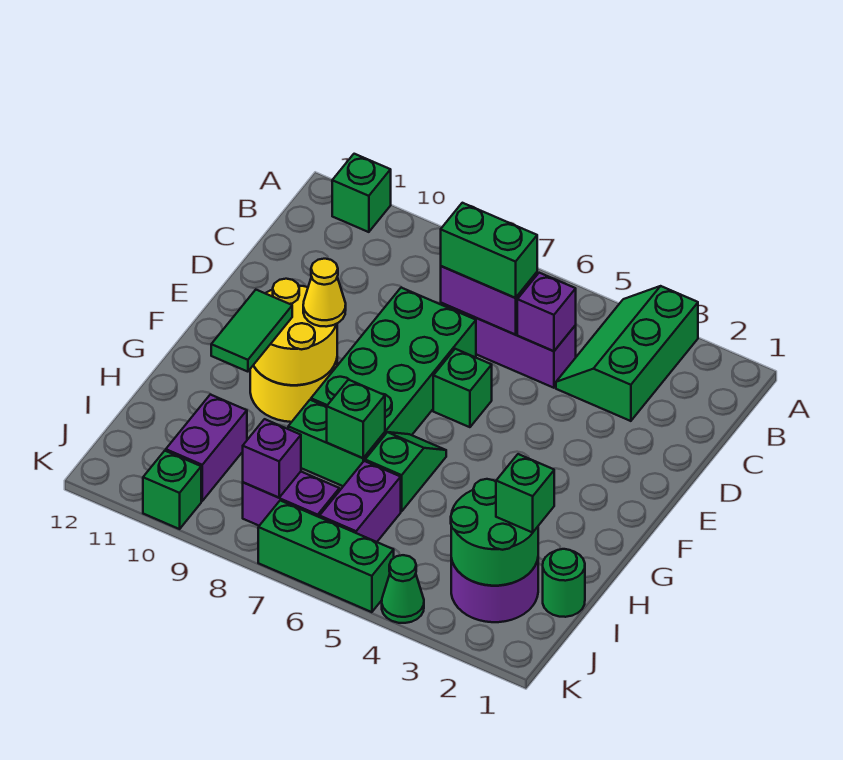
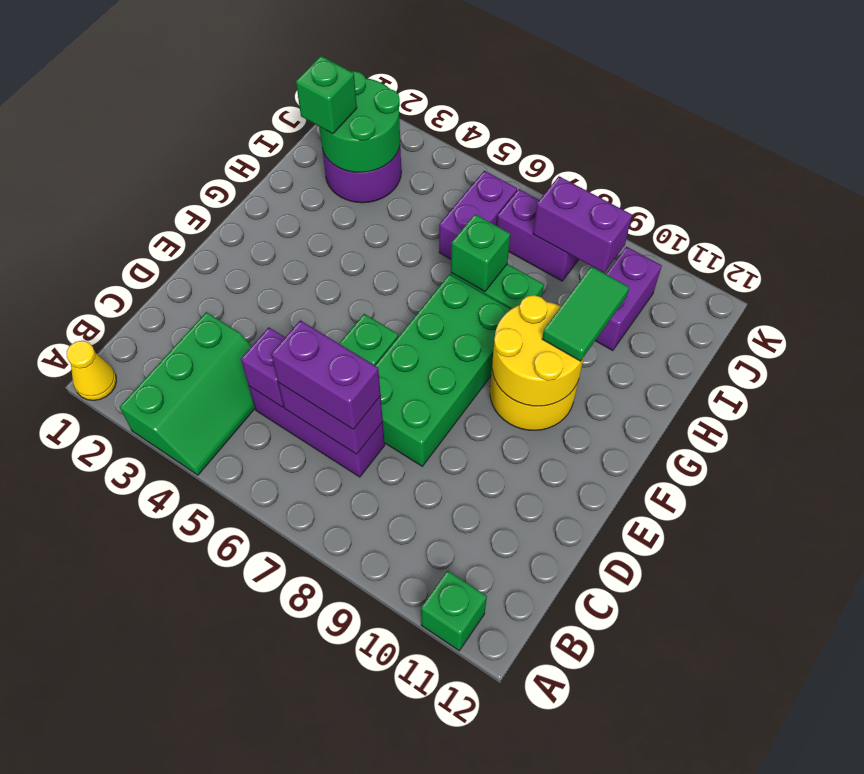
green 1x2 brick [441,203,537,298] -> purple 1x2 brick [271,320,381,430]
yellow 1x1 cone [303,259,346,327] -> yellow 1x1 cone moved to [67,341,116,400]
green 1x2 slope [365,432,446,511] -> none
green 1x1 round brick [543,549,585,617] -> none
purple 1x1 brick [243,419,301,498] -> purple 1x2 brick [533,176,632,273]
green 1x1 cone [382,555,424,623] -> none
green 1x3 brick [258,500,394,612] -> none
green 1x1 brick [143,451,201,529] -> none

